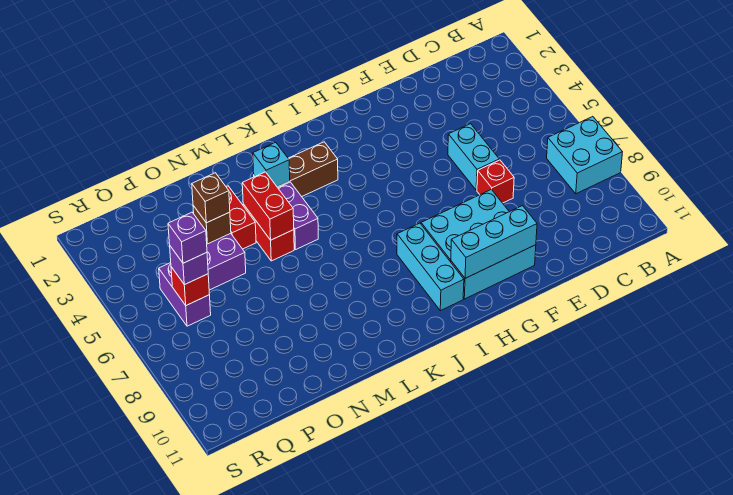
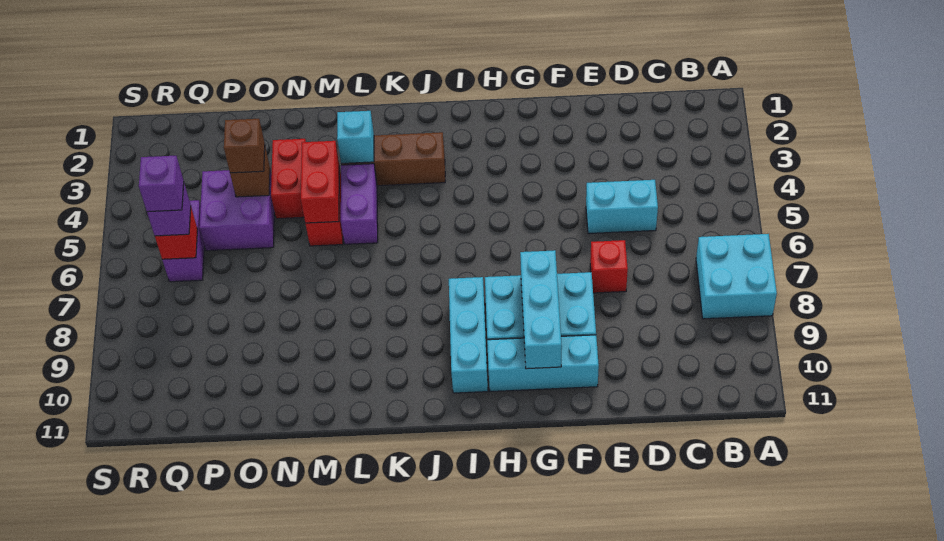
cyan 1x2 brick [448,124,499,190] -> cyan 1x2 brick turned to [586,180,658,234]
cyan 1x3 brick [451,206,537,278] -> cyan 1x3 brick turned to [520,250,562,369]

